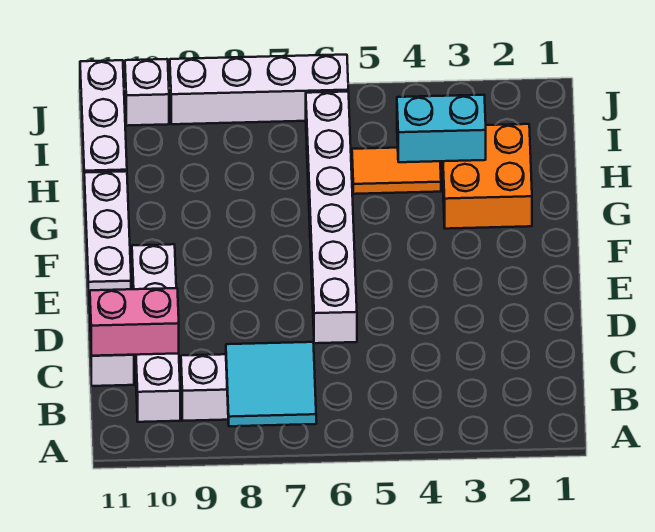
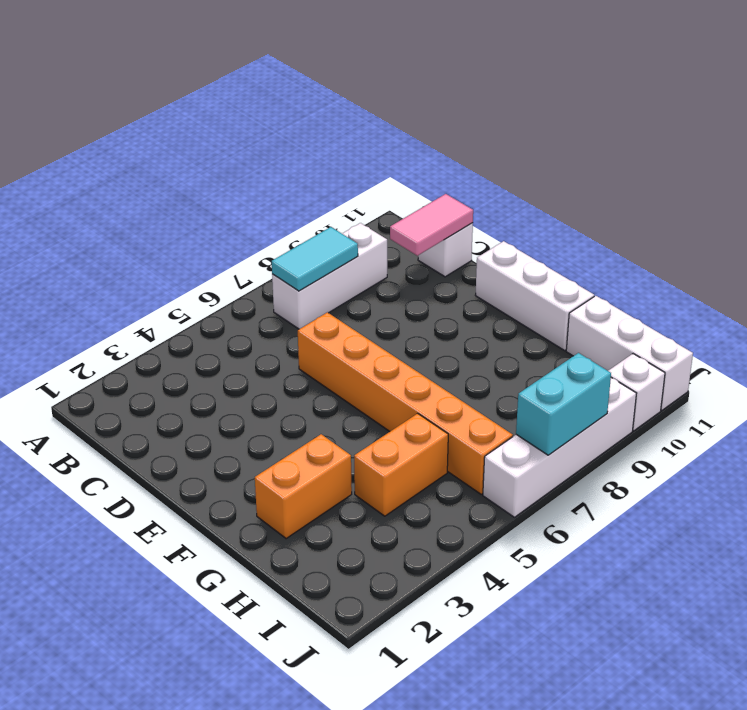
cyan 2x2 tile [226,342,316,426] -> cyan 1x2 tile [272,227,358,291]
white 1x4 brick [132,244,180,422] -> none
pink 1x2 brick [90,288,179,356] -> pink 1x2 tile [390,194,473,256]
white 1x6 brick [306,92,357,343] -> orange 1x6 brick [298,312,513,494]
orange 2x2 brick [442,124,532,229] -> orange 1x2 brick [255,434,352,539]
cyan 1x2 brick [397,95,486,162] -> cyan 1x2 brick moved to [516,353,611,455]
orange 1x2 tile [352,148,441,194] -> orange 1x2 brick [354,413,448,516]

